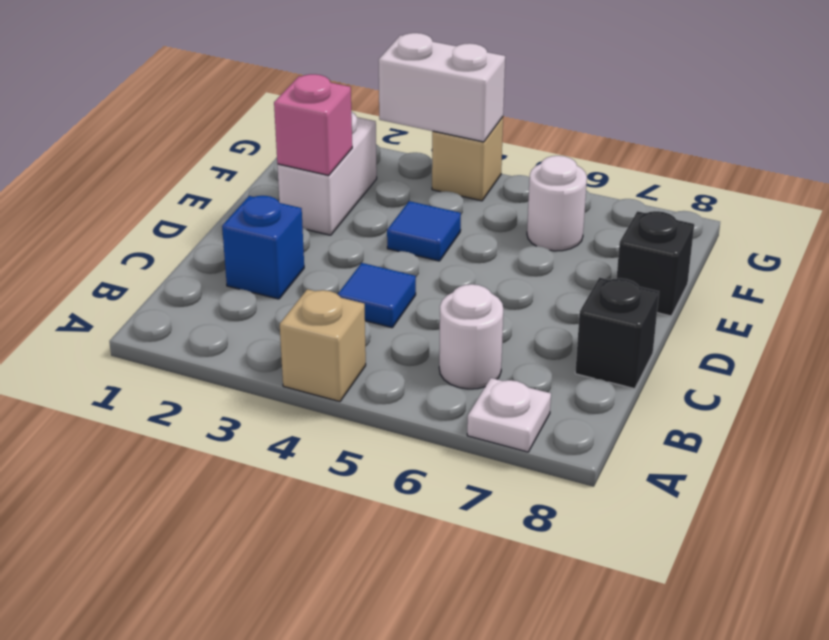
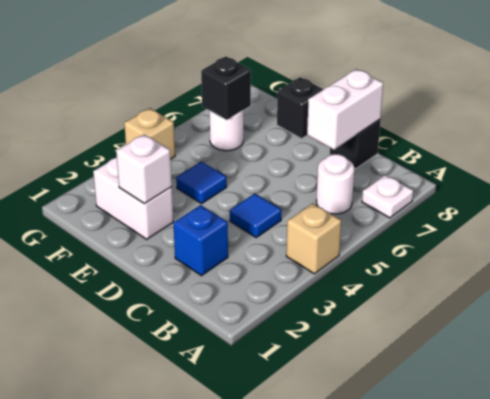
pink 1x1 brick [274,74,352,175] -> white 1x1 brick [116,134,172,203]
none -> black 1x1 brick [201,57,251,120]
white 1x2 brick [379,33,505,142] -> white 1x2 brick moved to [307,69,383,150]

